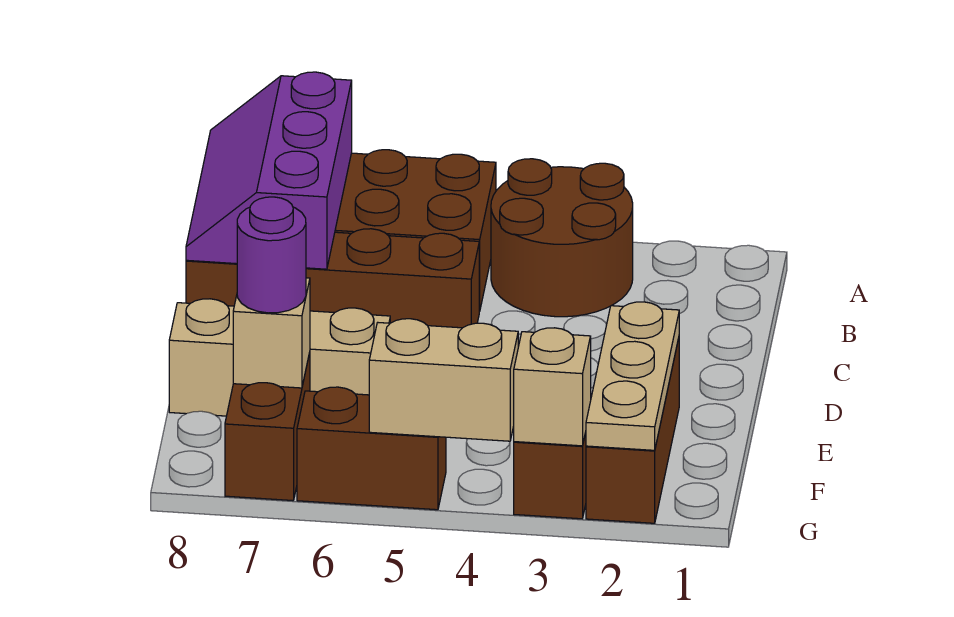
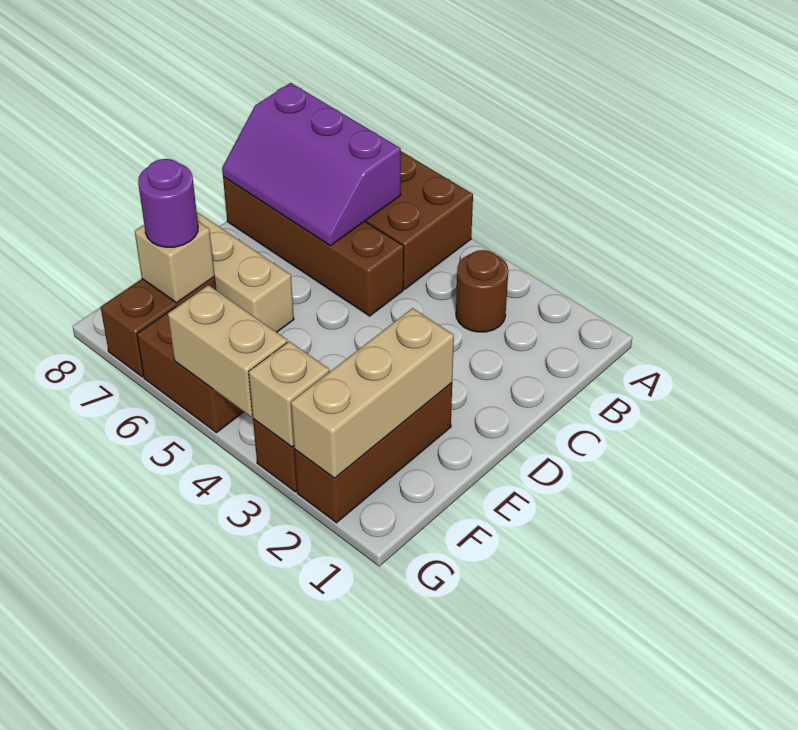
brown 2x2 round brick [491,159,633,317] -> brown 1x1 round brick [456,250,508,332]
purple 2x3 slope [186,72,352,269] -> purple 2x3 slope turned to [222,83,401,246]
tan 1x3 plate [586,302,679,450] -> tan 1x3 brick [291,308,454,478]

